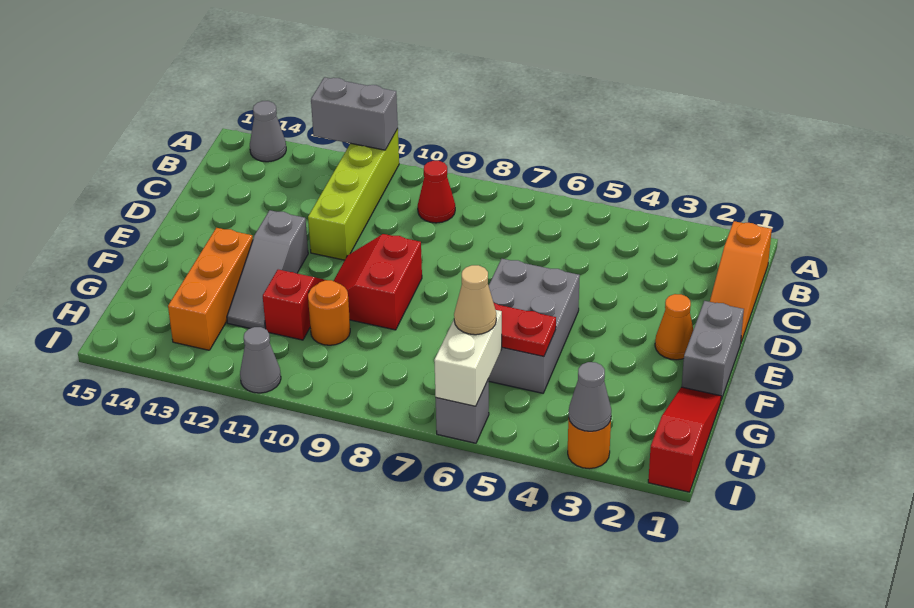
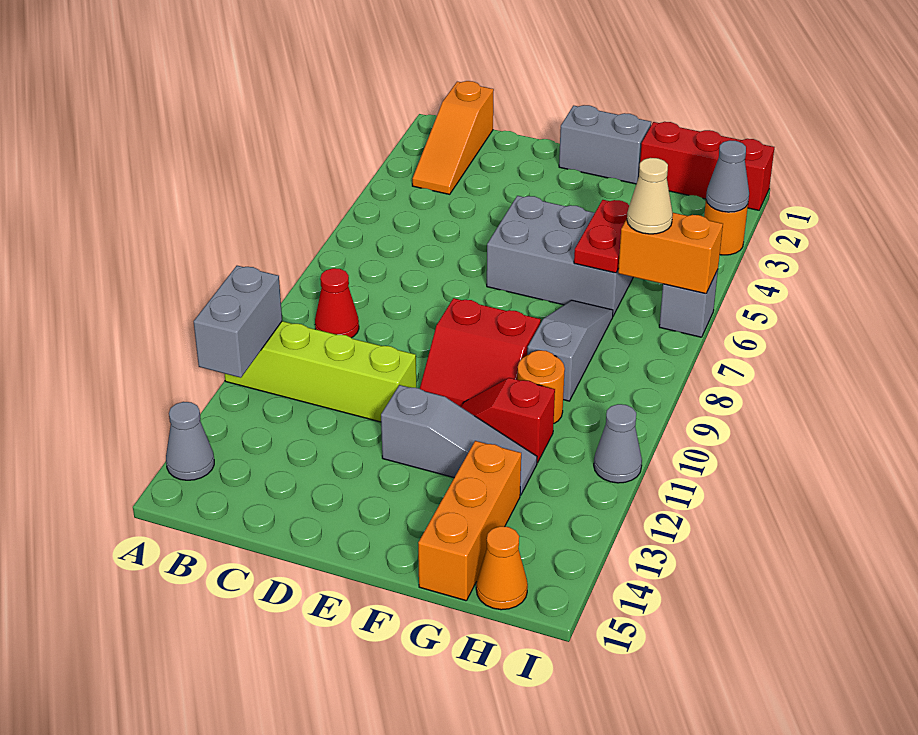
orange 1x3 slope [710,221,772,342] -> orange 1x3 slope turned to [412,81,494,194]
orange 1x1 cone [655,294,693,360] -> orange 1x1 cone moved to [476,526,528,610]
orange 1x3 brick [168,228,253,350] -> orange 1x3 brick turned to [418,441,521,601]
red 1x3 slope [648,387,721,492] -> red 1x3 brick [640,122,774,210]
none -> grey 1x3 slope [527,300,613,401]
white 1x2 brick [434,310,502,406] -> orange 1x2 brick [618,213,723,294]

